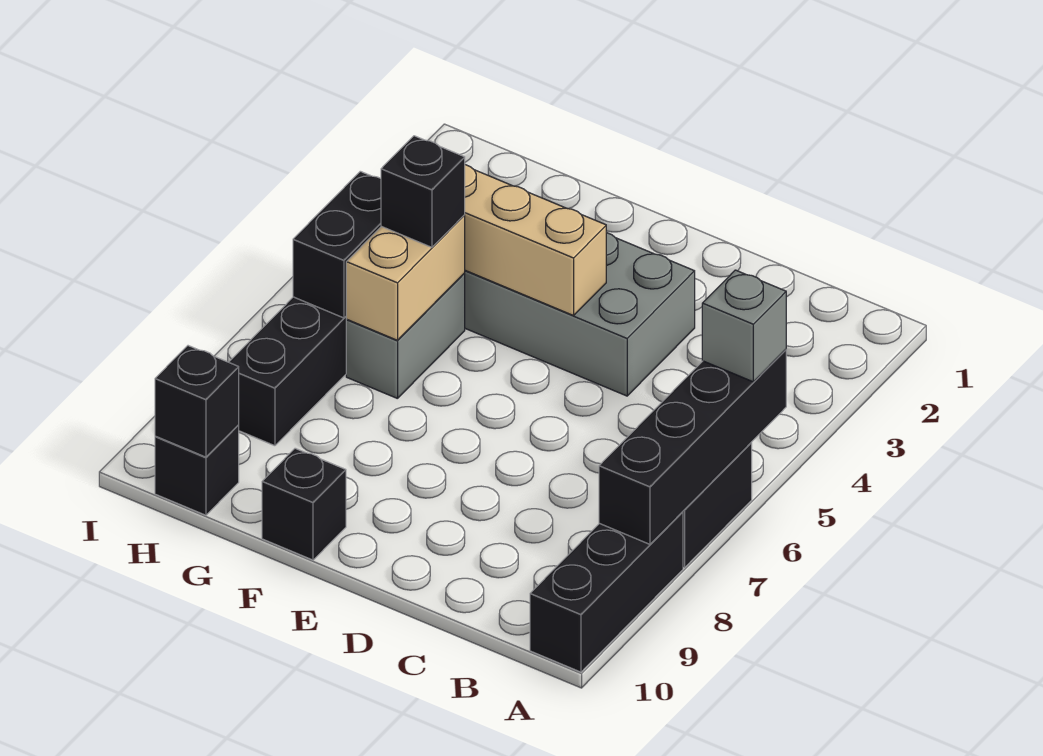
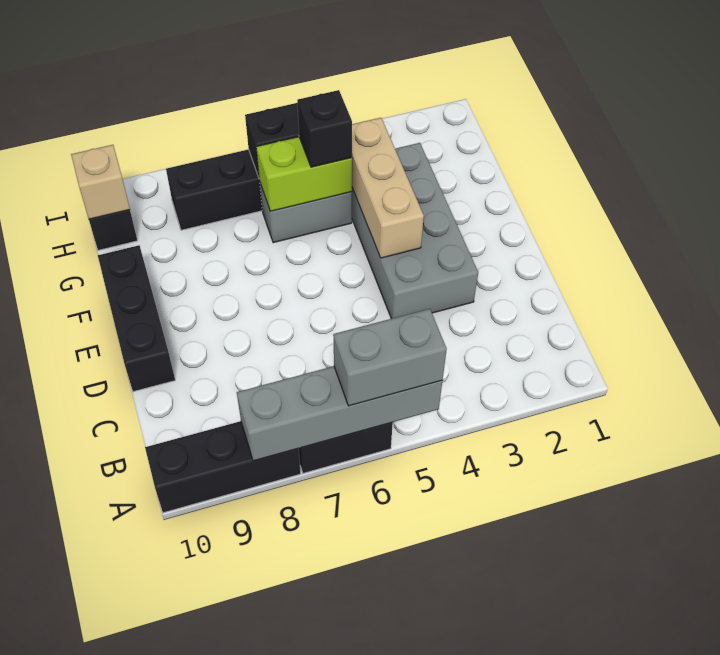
black 1x4 brick [599,350,786,544] -> grey 1x4 brick [237,366,442,461]
grey 1x1 brick [702,270,786,382] -> grey 1x2 brick [333,309,447,406]
black 1x1 brick [262,448,346,560] -> black 1x3 brick [98,245,175,392]
tan 1x2 brick [346,215,465,340] -> lime 1x2 brick [256,137,352,211]
black 1x1 brick [155,346,239,457] -> tan 1x1 brick [71,145,130,219]

